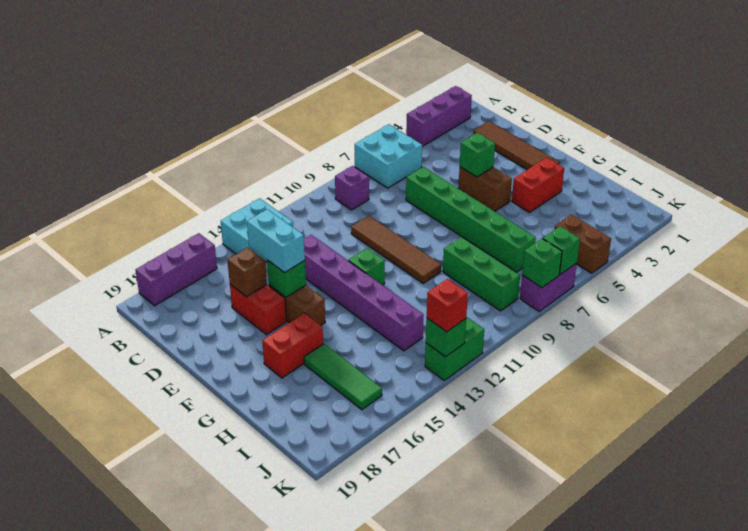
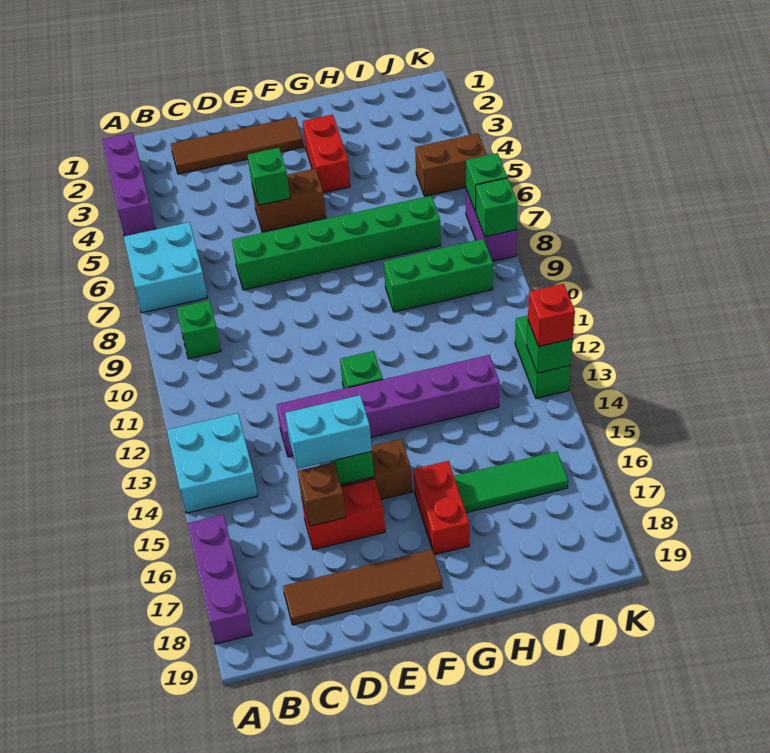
purple 1x1 brick [335,166,369,210] -> green 1x1 brick [177,300,221,359]
brown 1x4 tile [351,216,441,283] -> brown 1x4 tile moved to [283,550,443,625]

